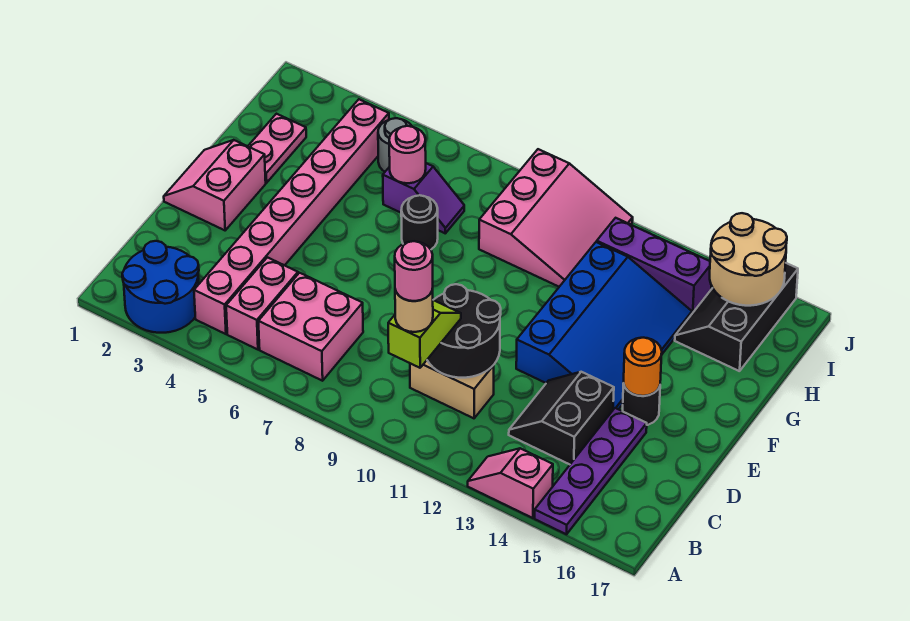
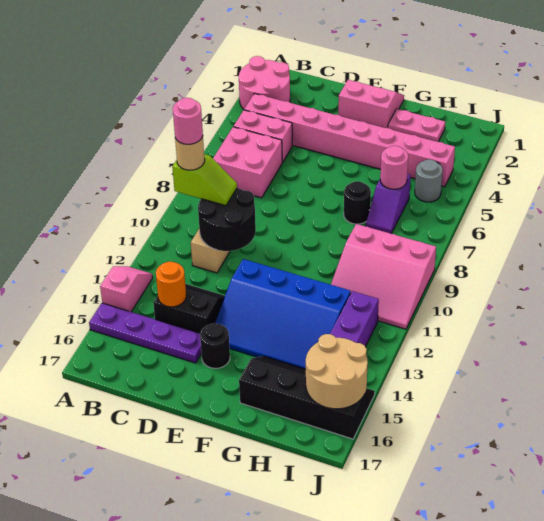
blue 2x2 round brick [122,241,199,333] -> pink 2x2 round brick [239,56,290,109]
orange 1x1 round brick [624,338,662,396] -> orange 1x1 round brick moved to [156,262,186,307]
black 2x3 slope [675,263,798,371] -> black 2x4 slope [239,356,375,439]

